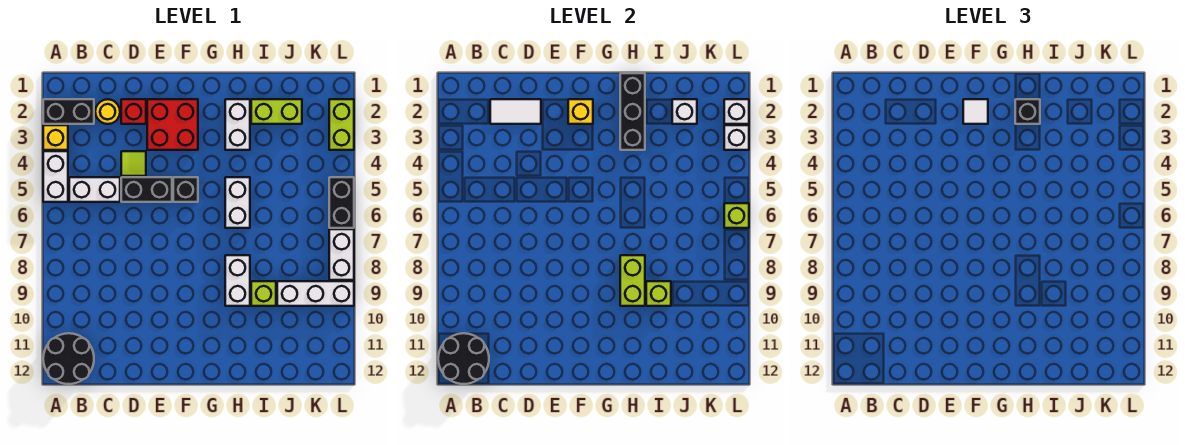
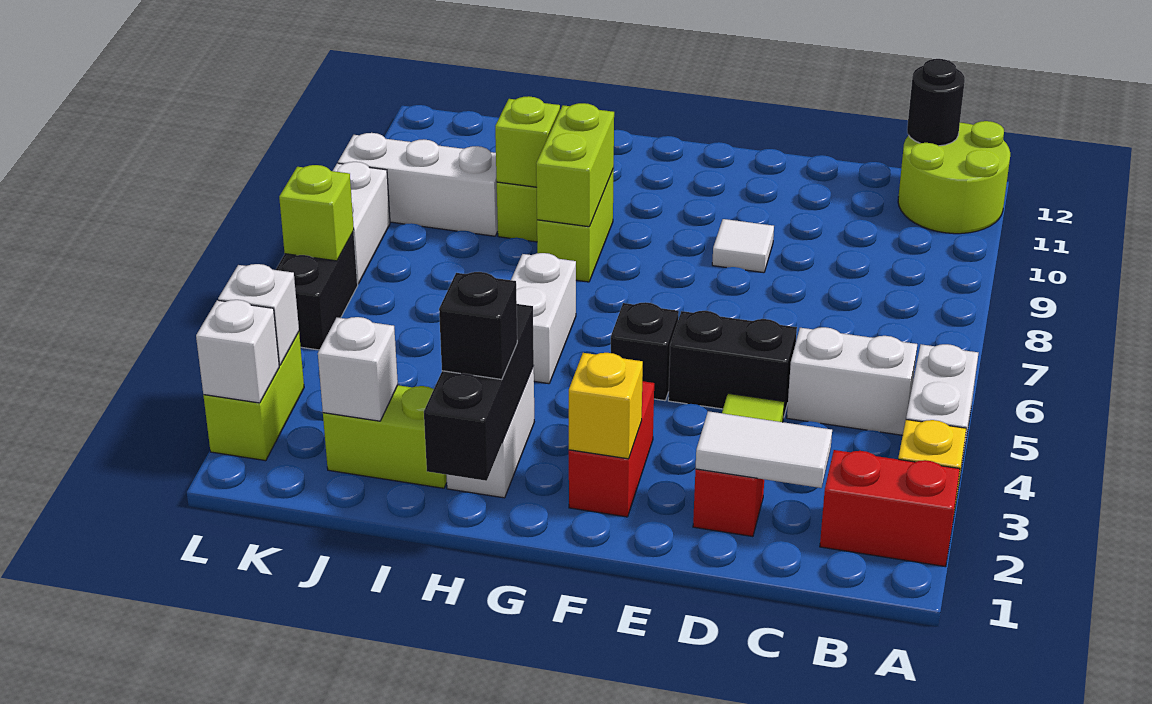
black 1x2 brick [43,99,94,124] -> red 1x2 brick [820,450,960,567]
black 2x2 round brick [43,333,94,384] -> lime 2x2 round brick [898,121,1010,234]
black 2x2 round brick [438,333,489,384] -> black 1x1 round brick [907,59,965,146]
yellow 1x1 round brick [95,99,120,124] -> none
red 2x2 brick [147,99,198,150] -> red 1x2 brick [569,381,654,517]
white 1x1 tile [963,99,988,124] -> white 1x1 tile moved to [712,219,774,273]
white 1x2 brick [225,255,250,306] -> lime 1x2 brick [537,169,614,282]

